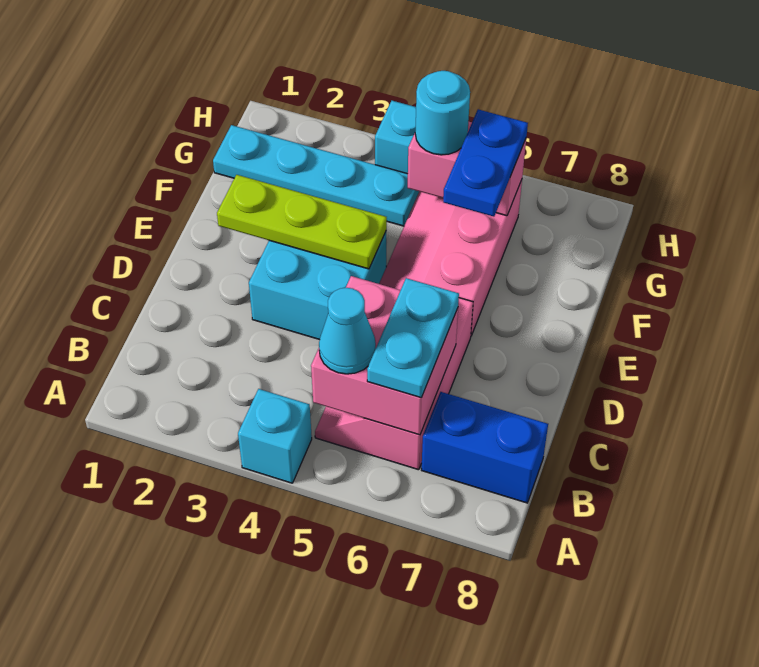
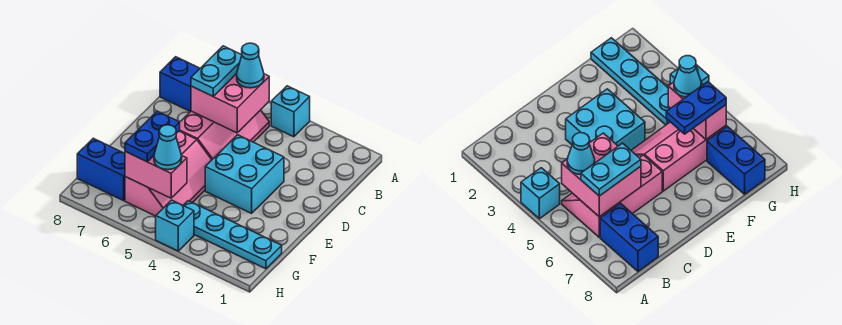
lime 1x3 plate [217,175,387,269] -> none
cyan 1x1 round brick [415,71,470,155] -> cyan 1x1 cone [154,125,182,170]
none -> blue 1x2 brick [77,138,125,201]

